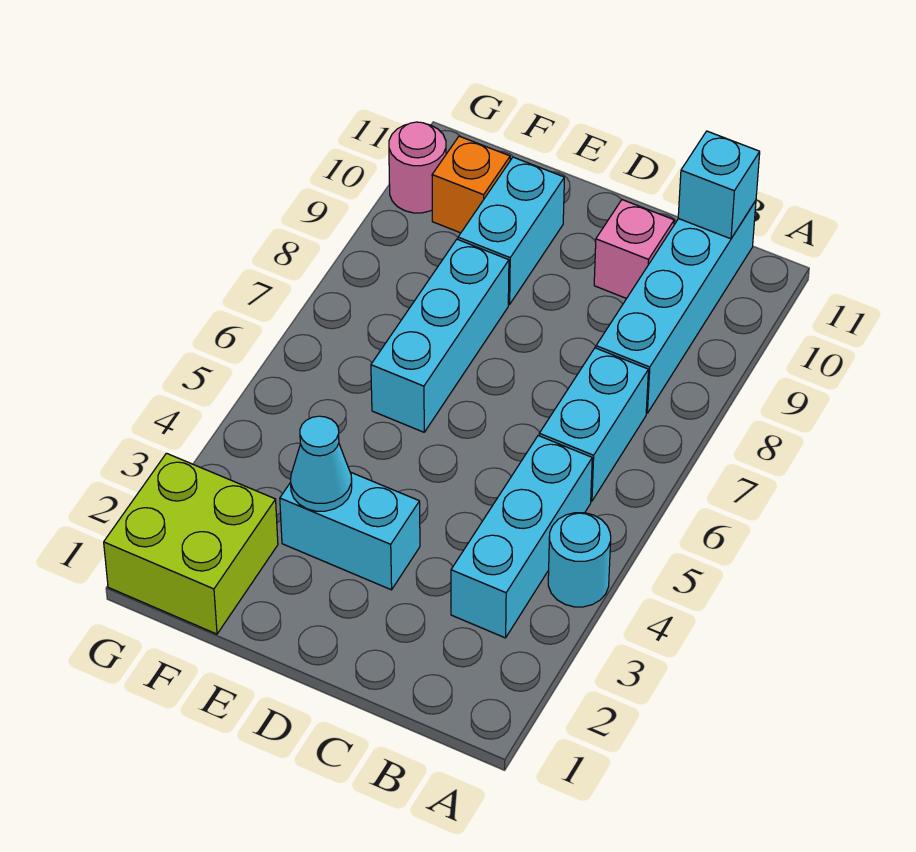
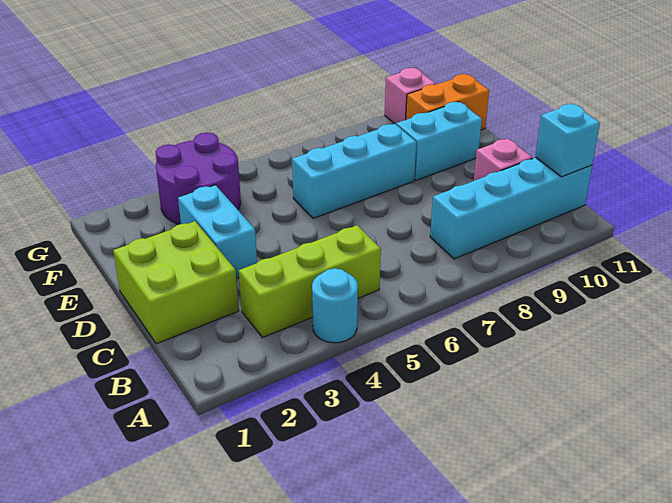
cyan 1x3 brick [451,436,592,638] -> lime 1x3 brick [239,225,381,337]
cyan 1x2 brick [539,348,648,501] -> none
cyan 1x1 cone [291,416,352,511] -> none
lime 2x2 brick [104,453,278,634] -> lime 2x2 brick moved to [113,221,239,344]
none -> purple 2x2 round brick [156,133,241,225]
orange 1x1 brick [432,136,510,233] -> orange 1x2 brick [406,74,489,130]
pink 1x1 round brick [389,122,446,213] -> pink 1x1 brick [385,68,436,124]

